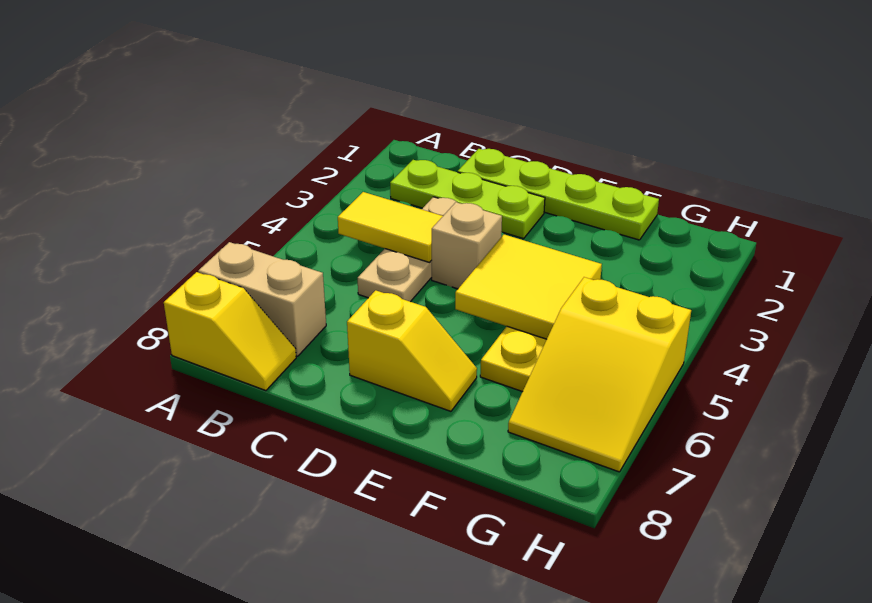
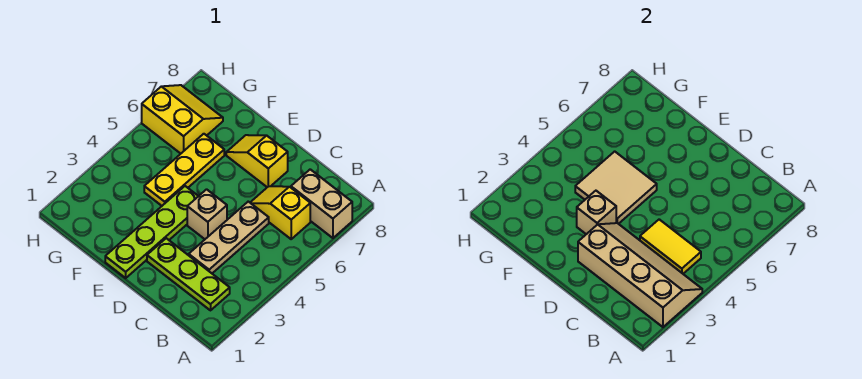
none -> tan 2x4 slope [578,223,702,327]
yellow 1x2 slope [164,272,296,391] -> yellow 1x2 slope moved to [250,186,310,239]
lime 1x4 plate [458,149,659,240] -> lime 1x4 plate turned to [105,186,198,278]
none -> tan 1x1 brick [577,191,616,234]
yellow 2x2 tile [455,235,602,339] -> tan 2x2 tile [575,151,657,224]
yellow 2x3 slope [508,277,691,472] -> yellow 2x2 slope [142,85,223,154]

